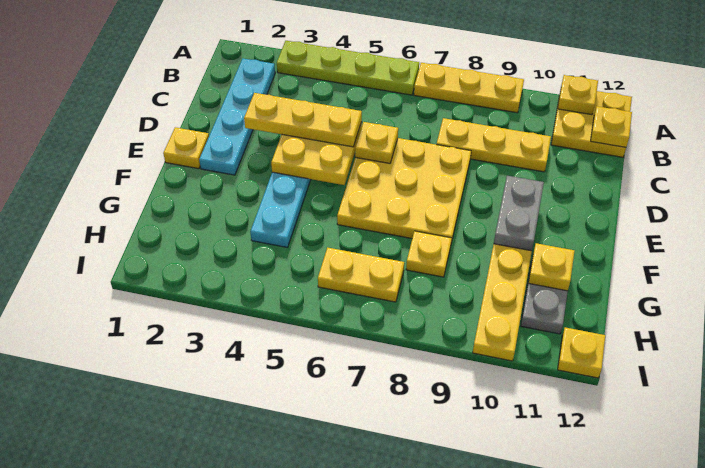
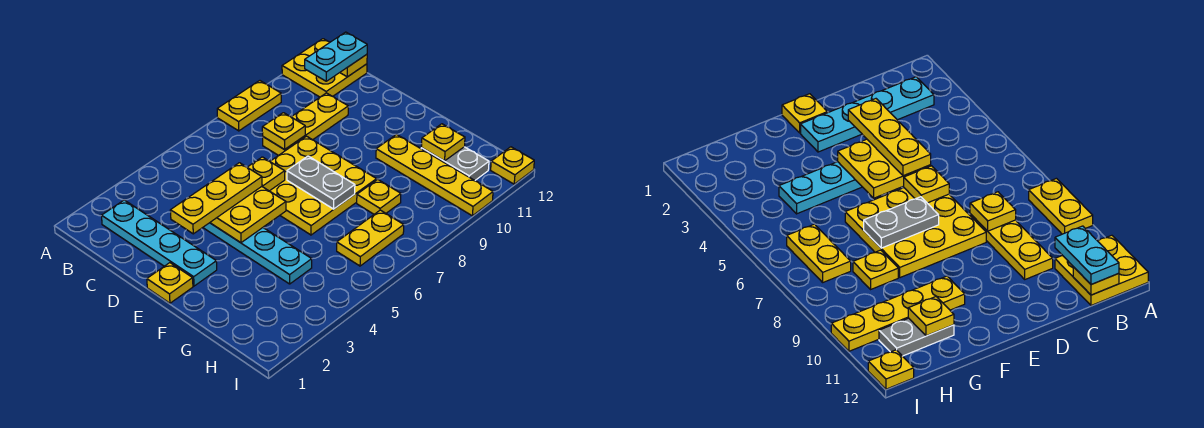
lime 1x4 plate [277,41,419,95] -> none
yellow 1x3 plate [414,63,524,113] -> yellow 1x2 plate [217,81,281,131]
yellow 1x1 plate [558,75,598,115] -> yellow 1x1 plate moved to [262,113,305,150]
none -> cyan 1x2 plate [305,32,367,81]
grey 1x2 plate [494,176,544,251] -> grey 1x2 plate moved to [287,156,355,209]

